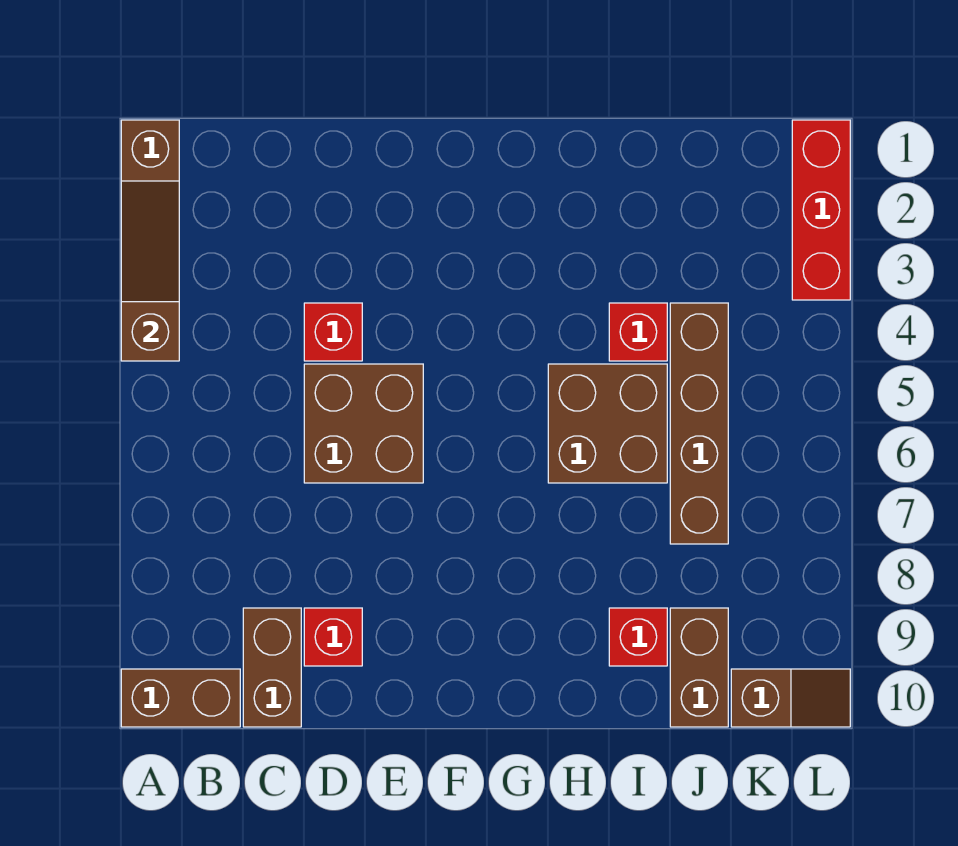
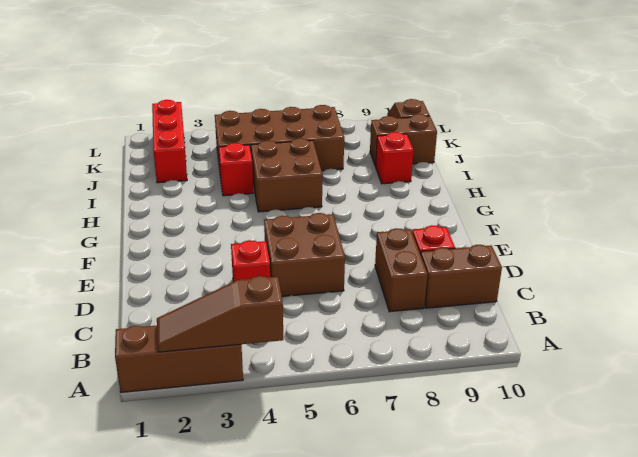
brown 1x2 brick [121,669,240,727] -> brown 1x2 brick moved to [375,228,428,312]
brown 1x4 brick [670,303,728,544] -> brown 2x4 brick [215,105,344,171]
red 1x3 brick [792,120,850,300] -> red 1x3 brick turned to [152,100,187,183]

